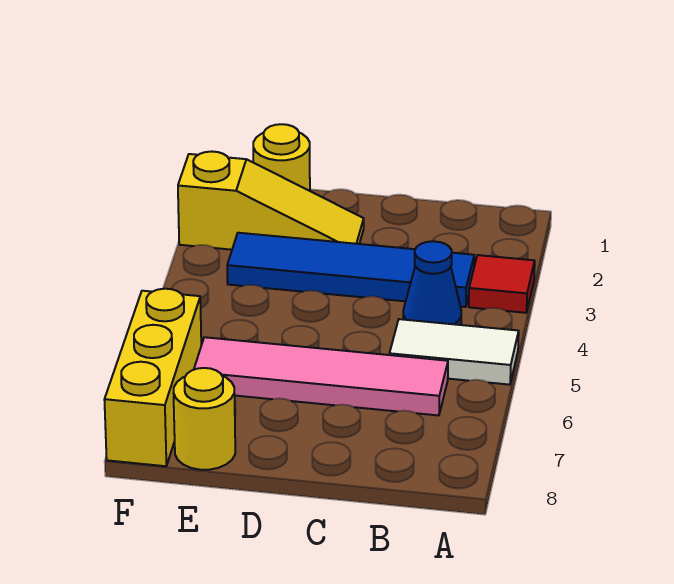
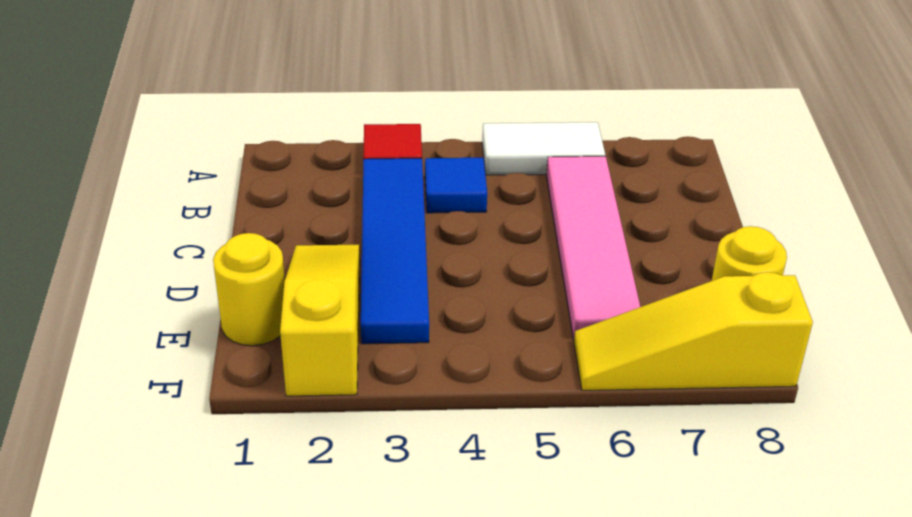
white 1x2 tile [389,319,519,385] -> white 1x2 tile turned to [482,122,605,175]
blue 1x1 cone [403,241,461,325] -> blue 1x1 tile [425,158,487,213]
yellow 1x3 brick [104,289,201,466] -> yellow 1x3 slope [574,272,813,390]

